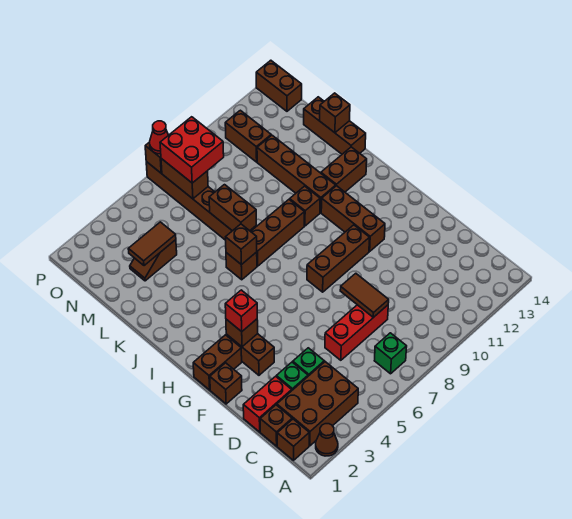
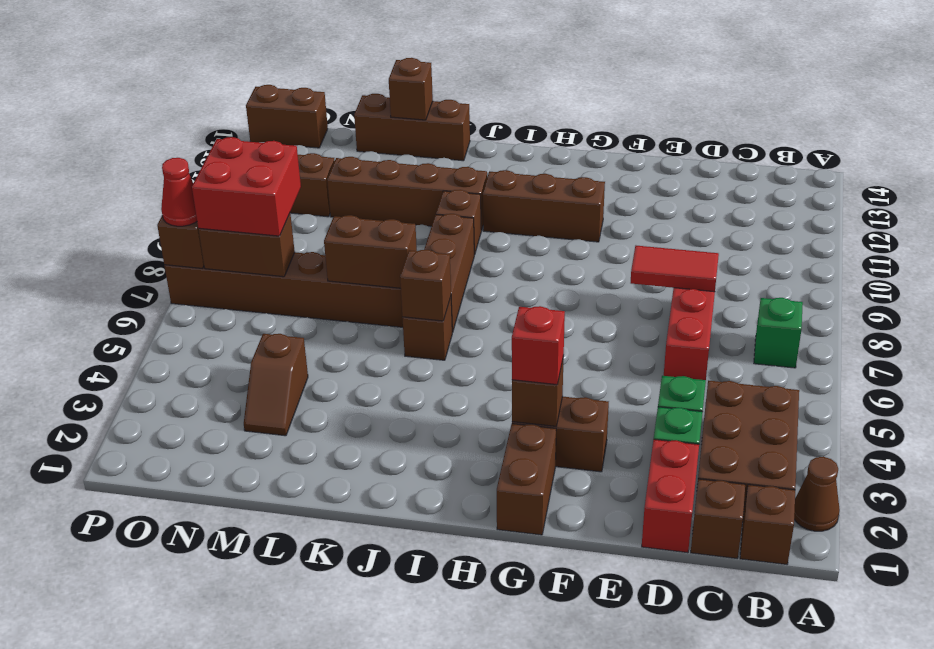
brown 1x2 tile [340,273,389,317] -> red 1x2 tile [631,246,719,292]
brown 1x1 brick [210,363,242,404] -> none
brown 1x3 brick [307,225,370,292] -> none
brown 1x2 brick [321,147,367,192] -> none
brown 1x2 tile [128,222,176,266] -> none

